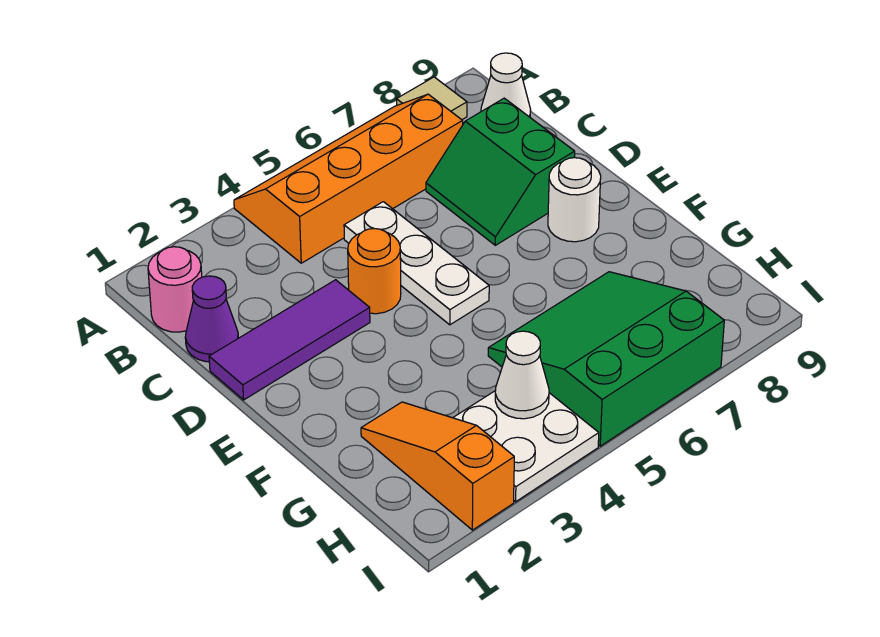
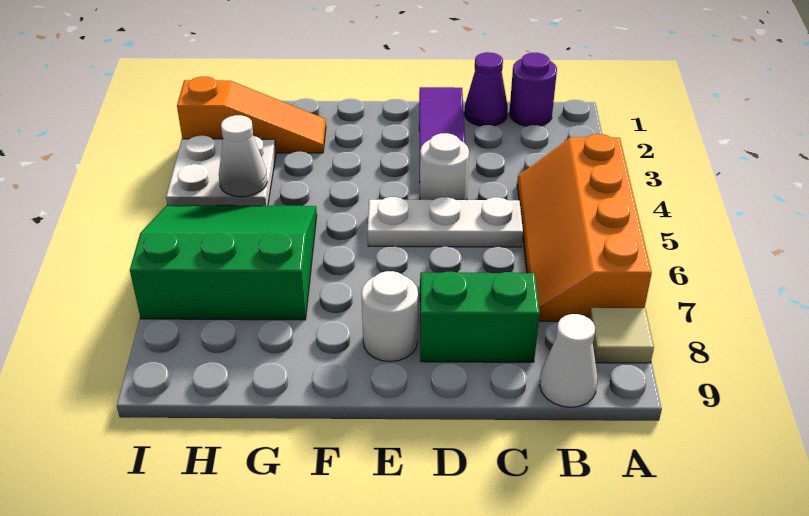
orange 2x4 slope [234,94,463,263] -> orange 2x4 slope turned to [517,134,652,321]
pink 1x1 round brick [148,247,202,332] -> purple 1x1 round brick [509,53,557,126]
orange 1x1 round brick [348,228,401,314] -> white 1x1 round brick [420,133,469,200]
green 3x3 slope [488,272,724,446] -> green 3x3 slope turned to [130,205,317,320]

